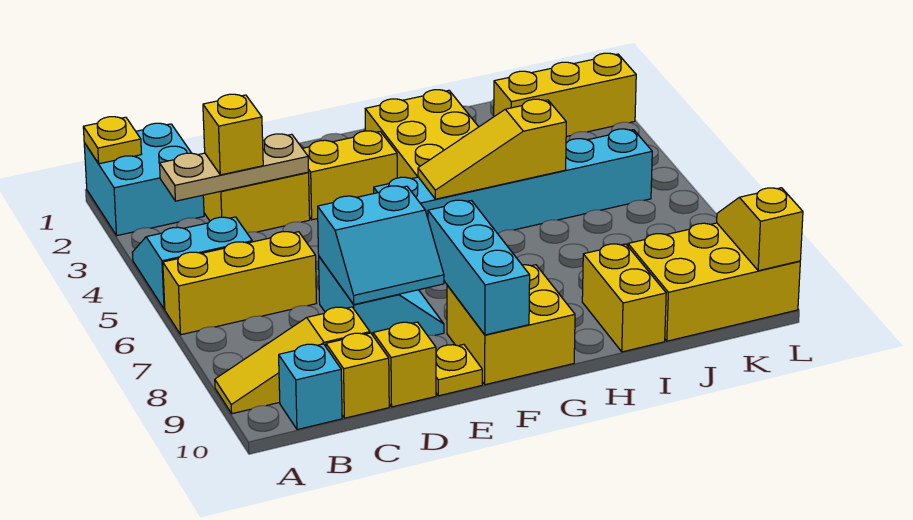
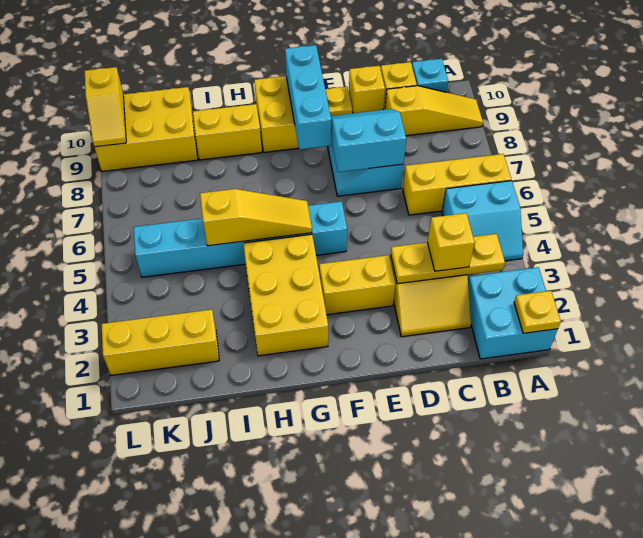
tan 1x3 plate [160,134,309,201] -> yellow 1x3 plate [391,234,505,284]
yellow 1x2 brick [582,244,666,352] -> yellow 1x2 brick turned to [193,104,262,160]

